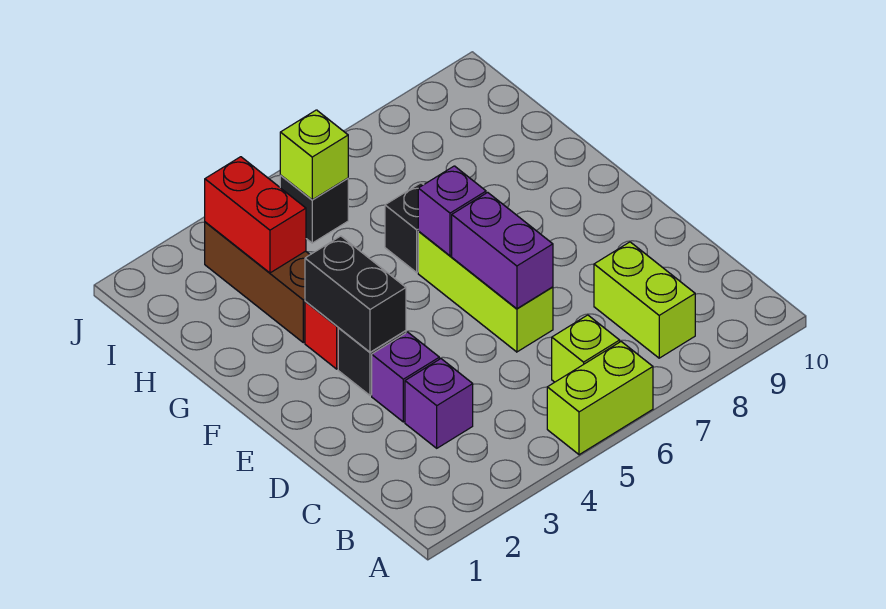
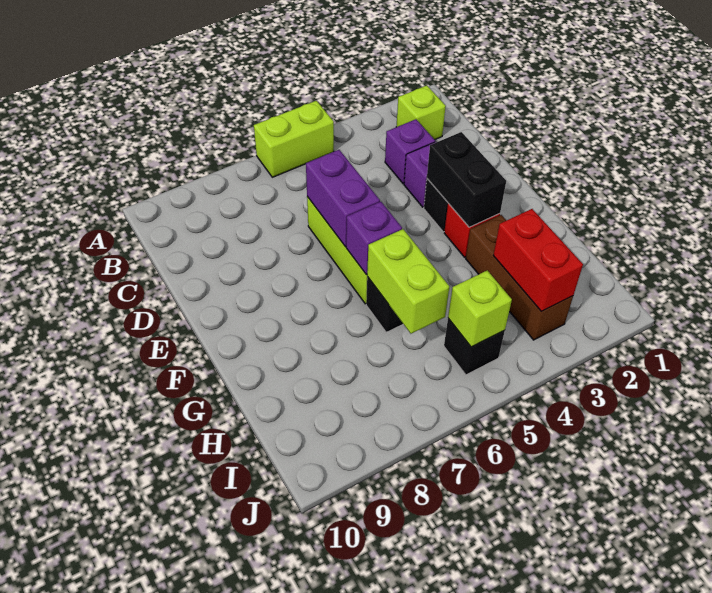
lime 1x1 brick [552,315,620,382] -> lime 1x1 brick moved to [396,85,446,140]
lime 1x2 brick [594,242,695,358] -> lime 1x2 brick moved to [367,229,449,334]

